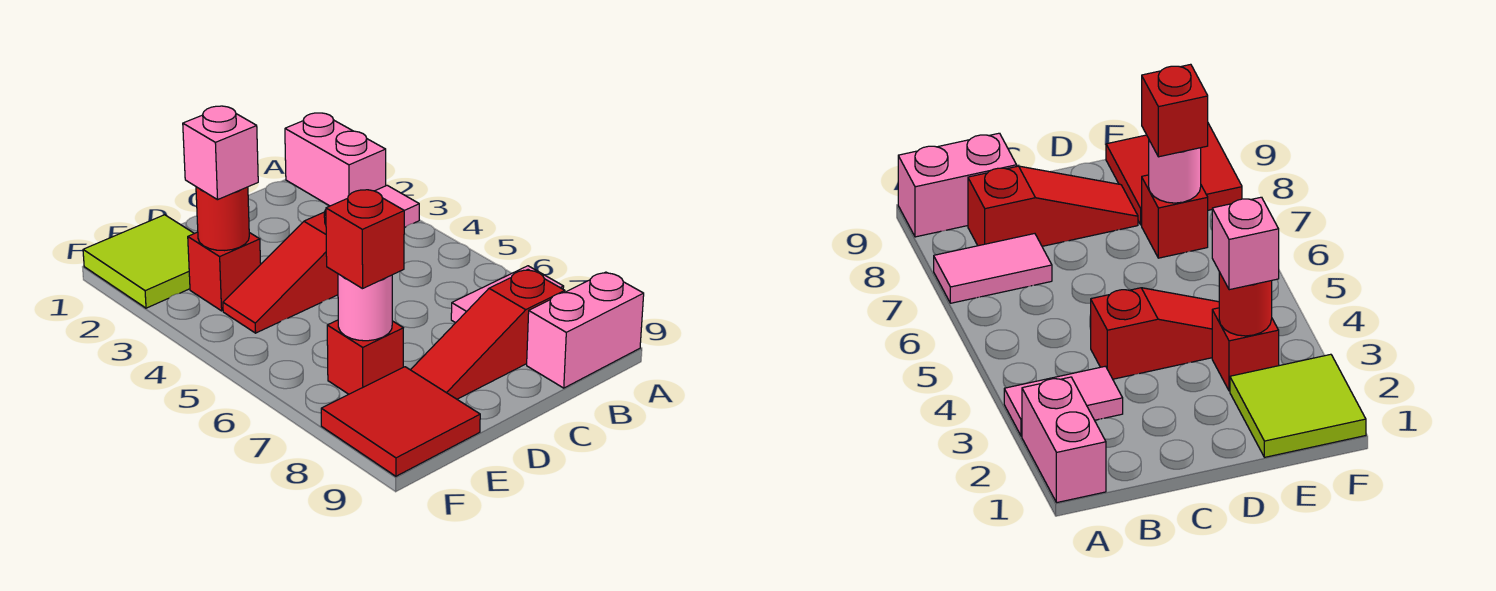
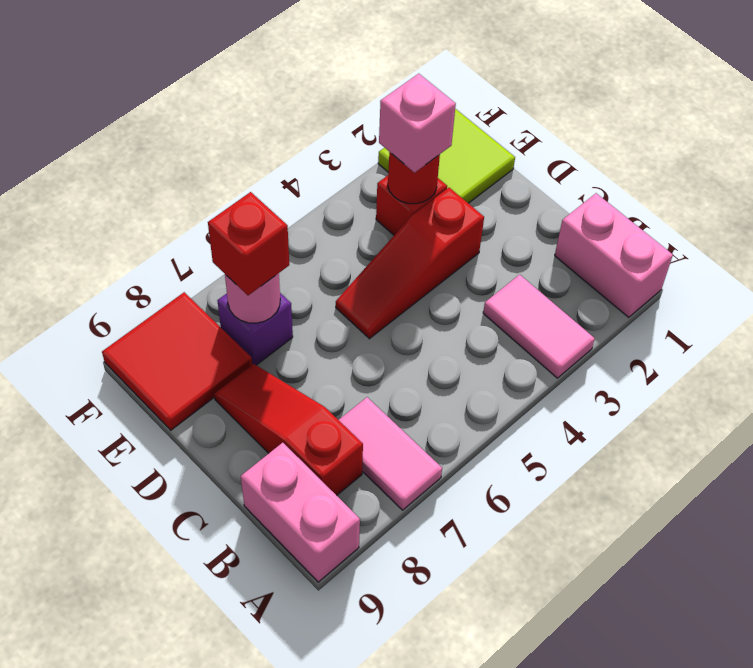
pink 1x2 brick [285,113,386,206] -> pink 1x2 brick turned to [555,193,673,317]
red 1x3 slope [223,210,338,333] -> red 1x3 slope turned to [336,188,484,339]
red 1x1 brick [327,320,403,394] -> purple 1x1 brick [217,293,293,365]

